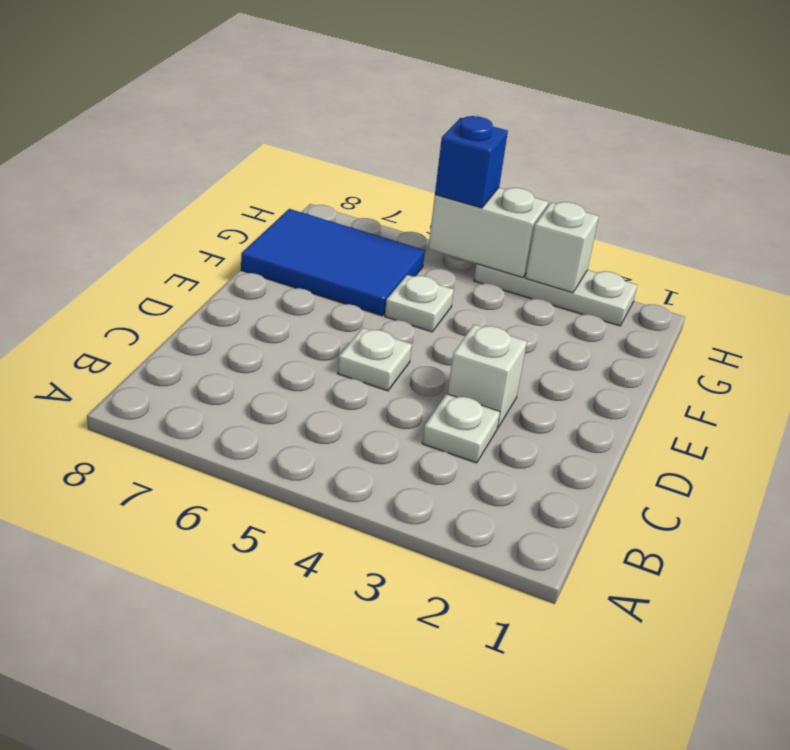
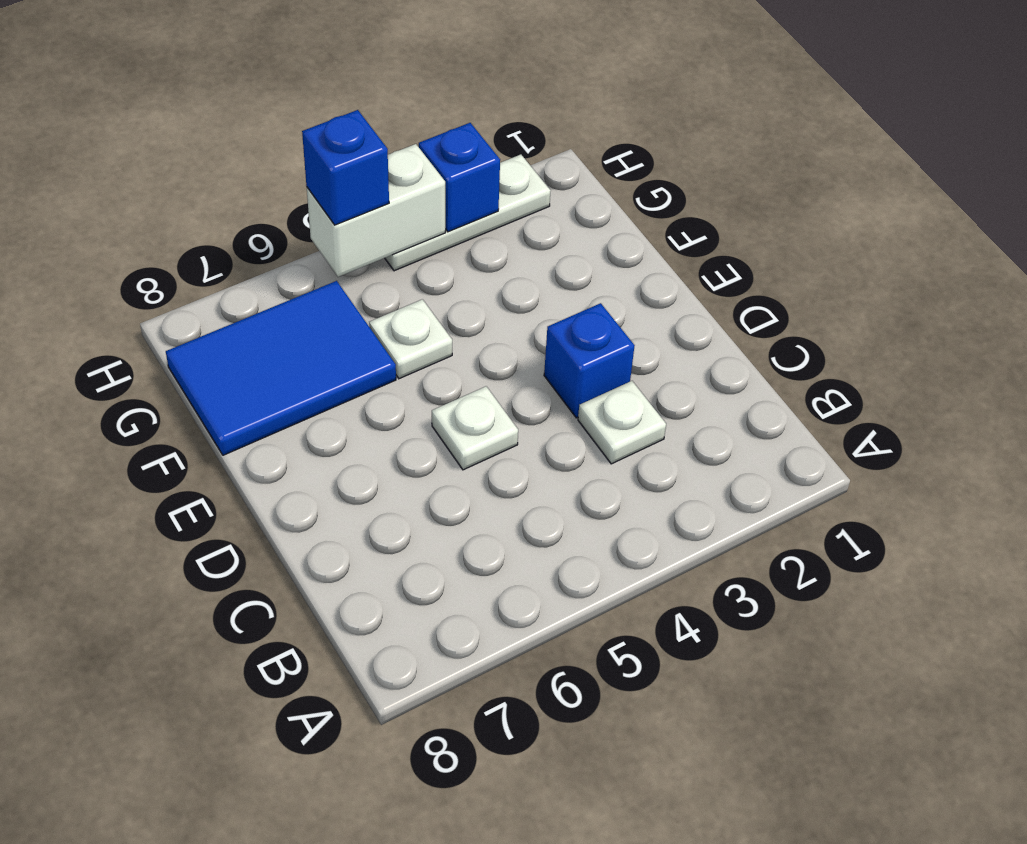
white 1x1 brick [447,324,527,428] -> blue 1x1 brick [544,303,635,418]
white 1x1 brick [526,202,599,293] -> blue 1x1 brick [419,123,500,232]

